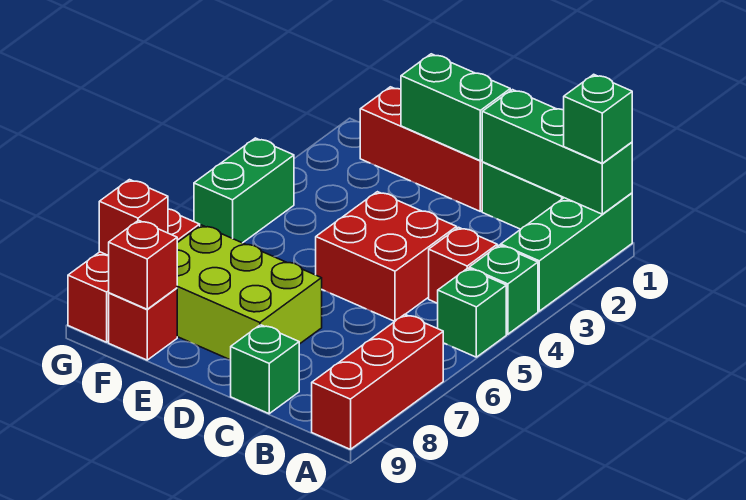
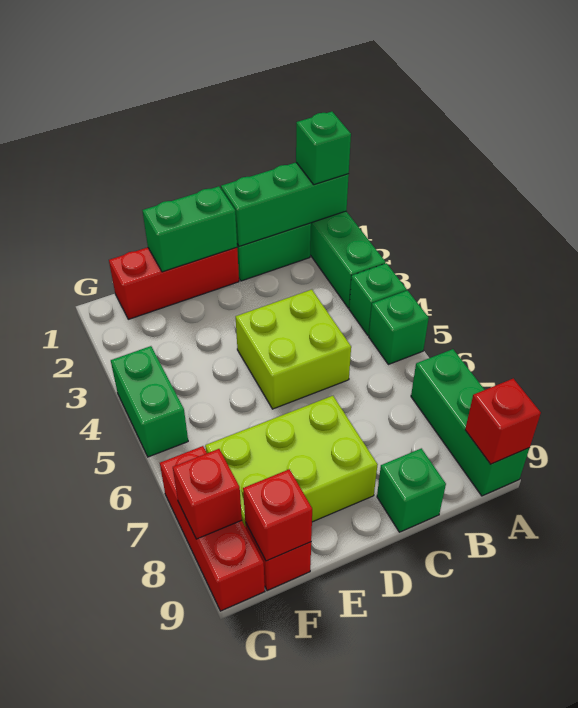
red 1x3 brick [312,314,443,449] -> green 1x3 brick [411,349,529,496]
red 1x1 brick [429,227,497,303] -> red 1x1 brick moved to [465,379,541,464]
red 2x2 brick [316,192,457,322] -> lime 2x2 brick [236,290,351,409]

